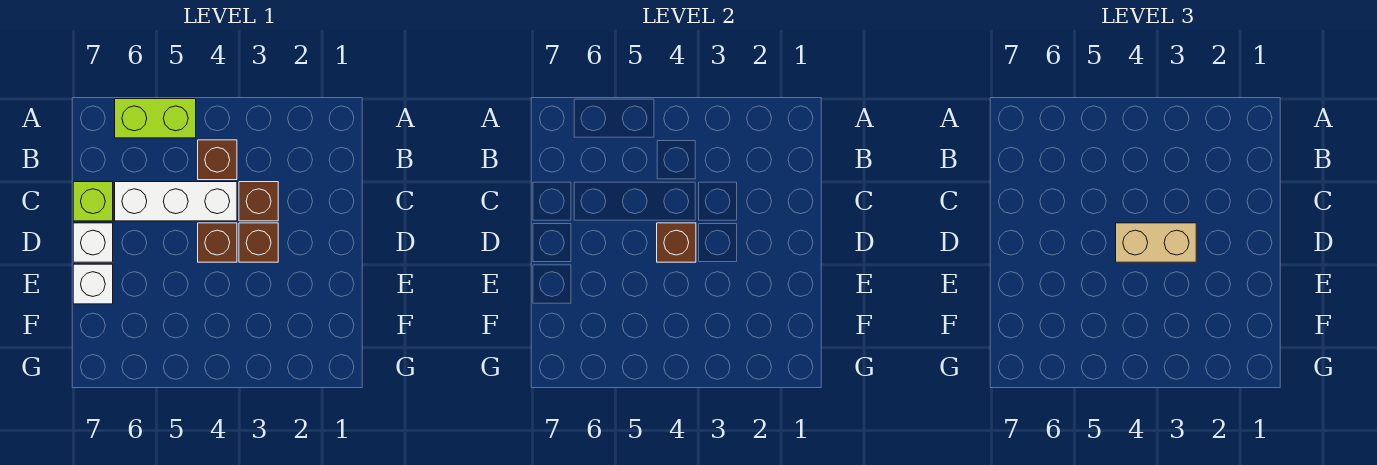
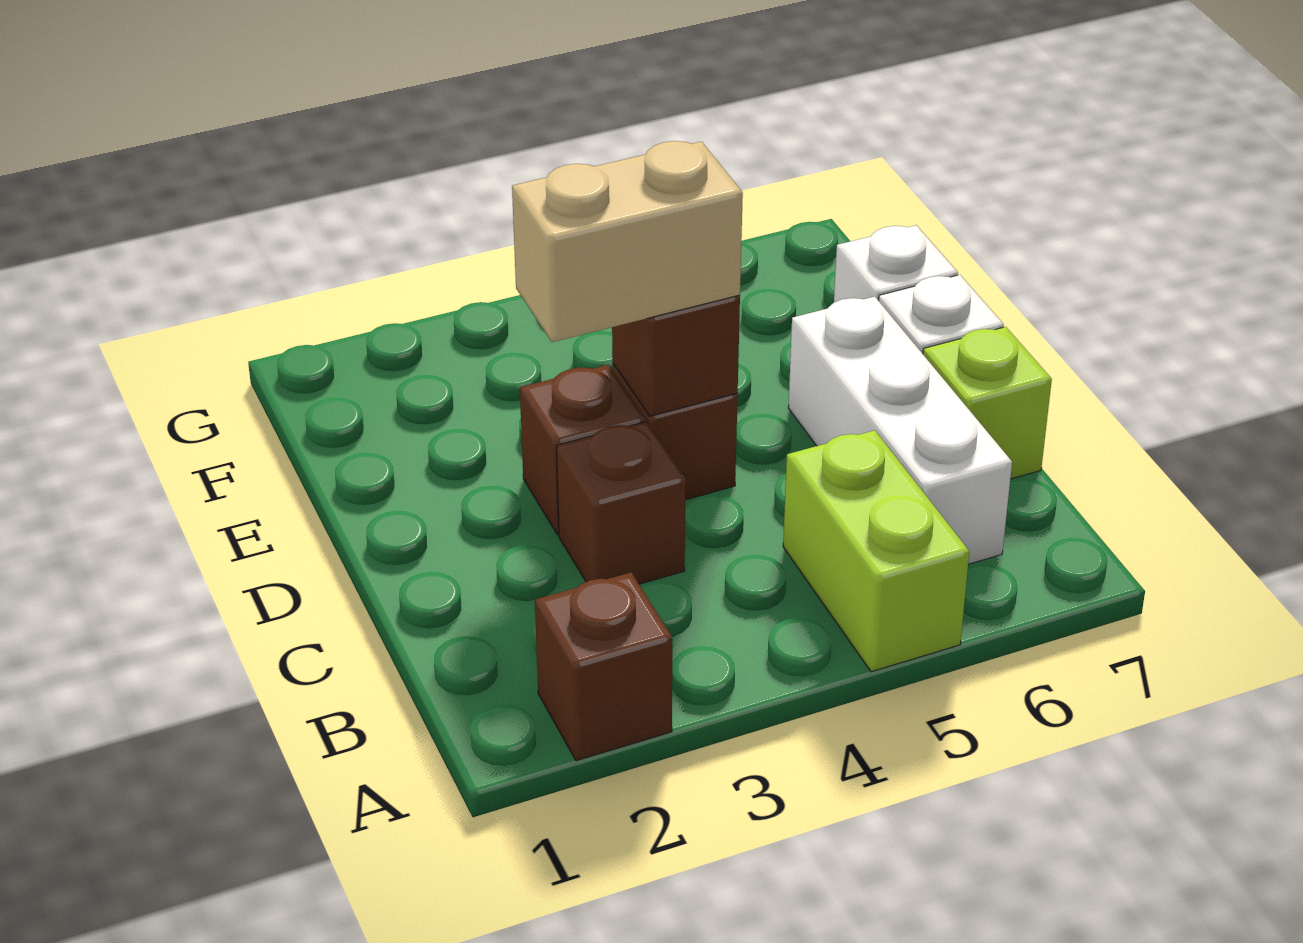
lime 1x2 brick [115,99,196,138] -> lime 1x2 brick turned to [783,430,969,672]
brown 1x1 brick [198,140,237,180] -> brown 1x1 brick moved to [535,573,672,761]
white 1x3 brick [115,182,237,221] -> white 1x3 brick turned to [788,297,1012,564]

